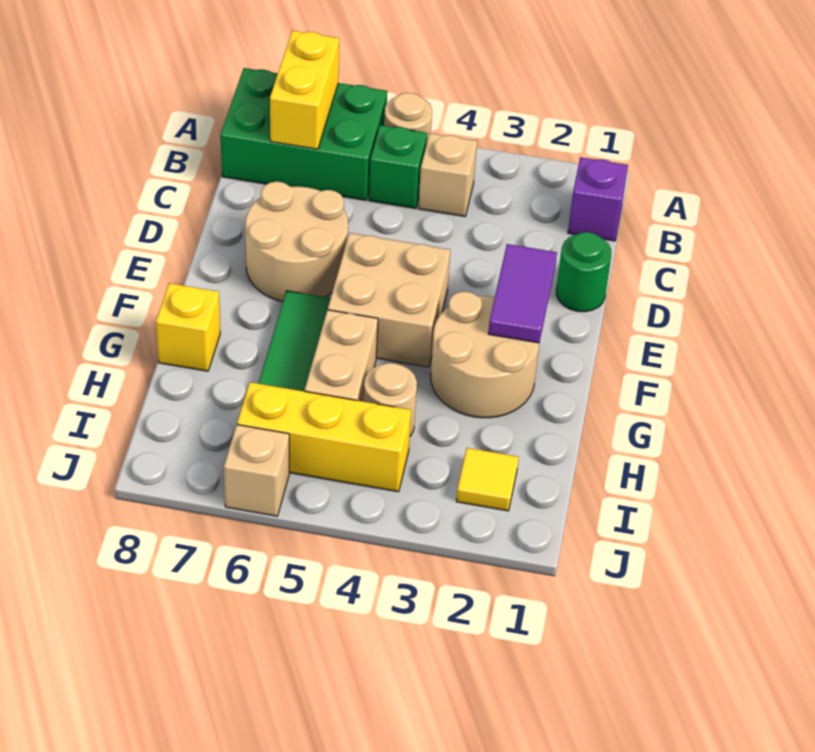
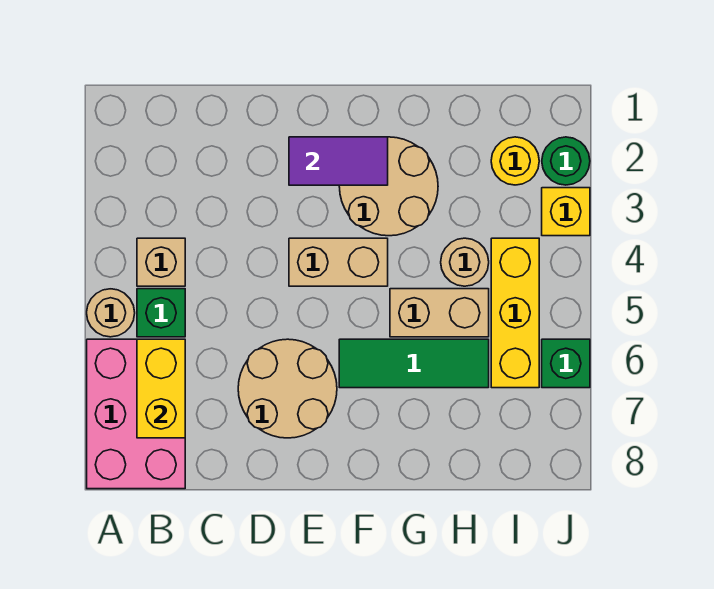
green 2x3 brick [221,68,387,200] -> pink 2x3 brick [87,339,185,489]
yellow 1x2 brick [270,31,339,149] -> yellow 1x2 brick turned to [137,339,185,438]
purple 1x1 brick [568,157,628,241] -> none
green 1x1 round brick [556,232,611,312] -> green 1x1 round brick moved to [542,137,590,185]
tan 2x2 brick [328,233,450,367] -> tan 1x2 brick [289,238,388,286]
yellow 1x1 brick [156,283,220,371] -> yellow 1x1 brick moved to [542,188,590,236]
yellow 1x1 tile [456,448,519,511] -> yellow 1x1 round brick [491,137,539,185]
tan 1x1 brick [224,425,289,516] -> green 1x1 brick [542,339,590,388]

